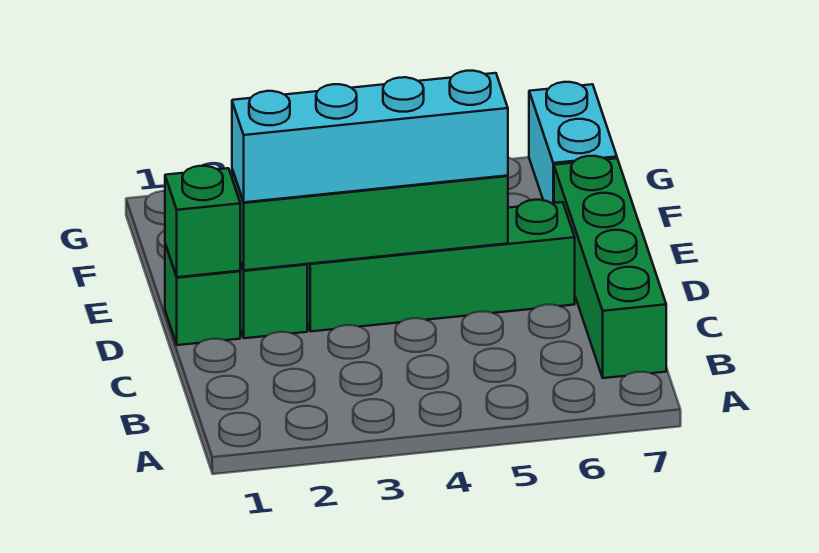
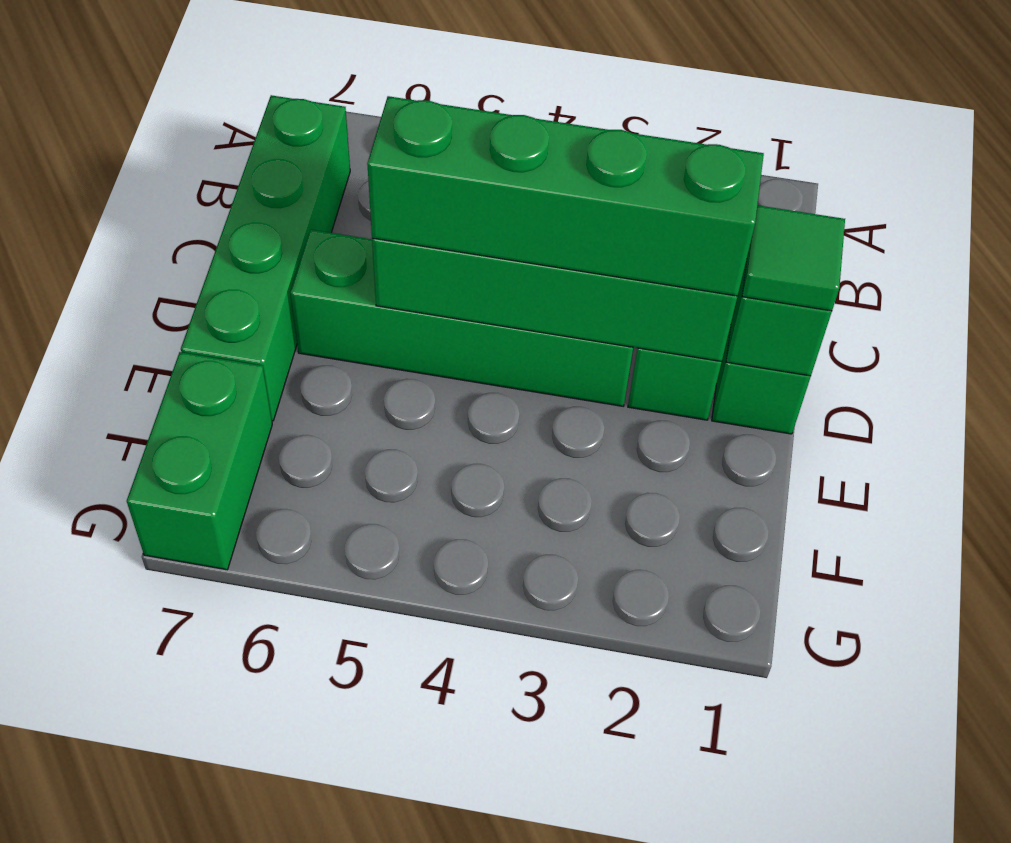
none -> green 1x1 tile [742,205,845,311]
cyan 1x4 brick [232,71,508,202] -> green 1x4 brick [367,96,764,296]
cyan 1x2 brick [529,82,617,203] -> green 1x2 brick [127,352,272,570]

